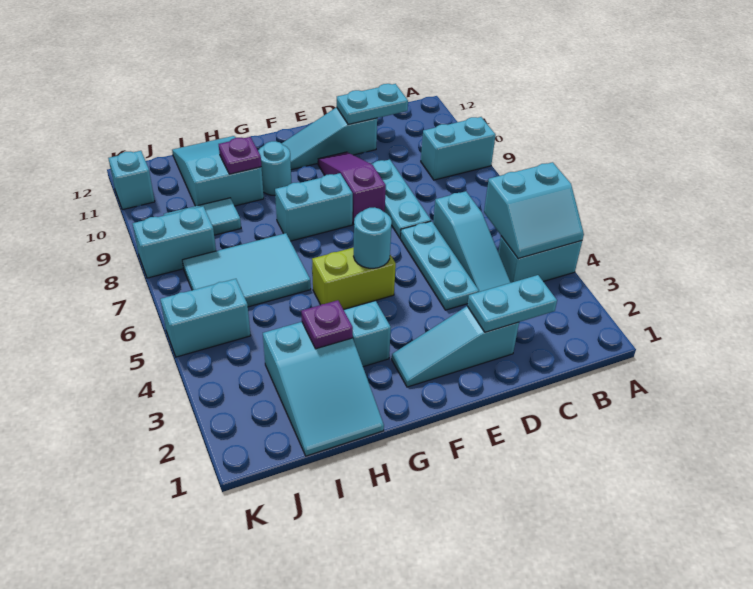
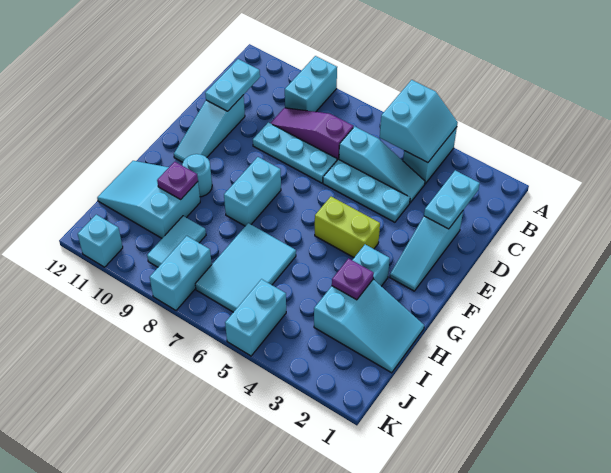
purple 1x3 slope [318,152,386,224] -> purple 1x3 slope moved to [271,108,353,160]
lime 1x2 brick [312,247,396,310] -> lime 1x2 brick turned to [315,197,380,257]
cyan 1x1 round brick [354,207,392,268] -> none

